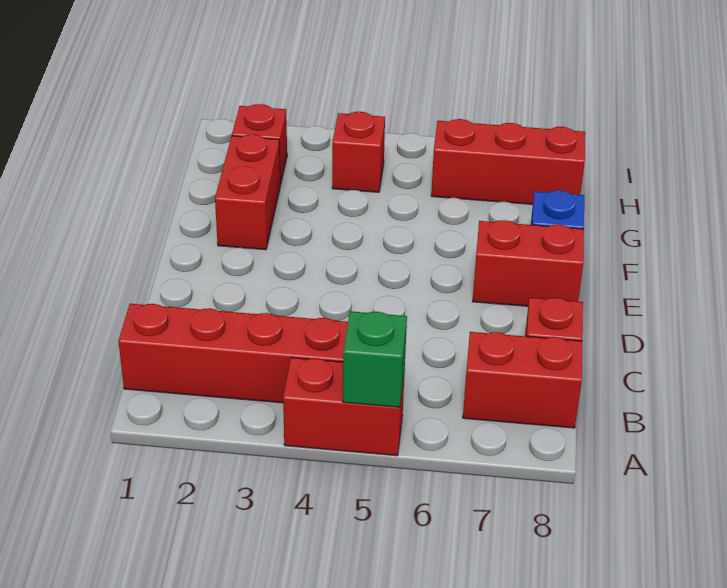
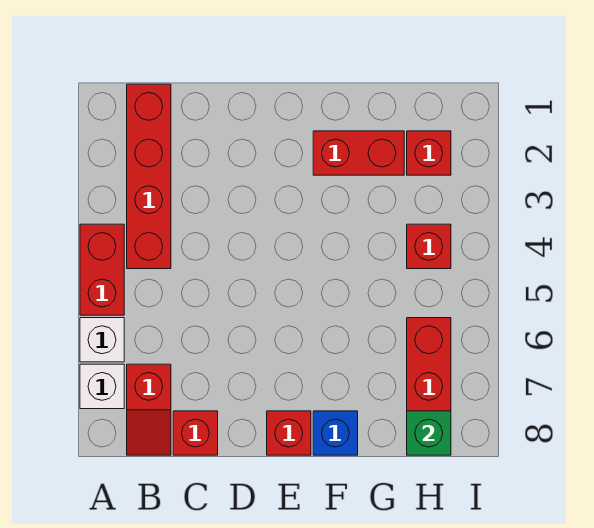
green 1x1 brick [343,311,407,407] -> green 1x1 brick moved to [407,411,451,455]
none -> white 1x1 brick [80,318,124,362]
none -> white 1x1 brick [80,364,124,409]
red 1x2 brick [463,332,582,428] -> red 1x2 slope [127,364,171,455]
red 1x2 brick [473,220,584,306] -> red 1x1 brick [267,411,311,455]

